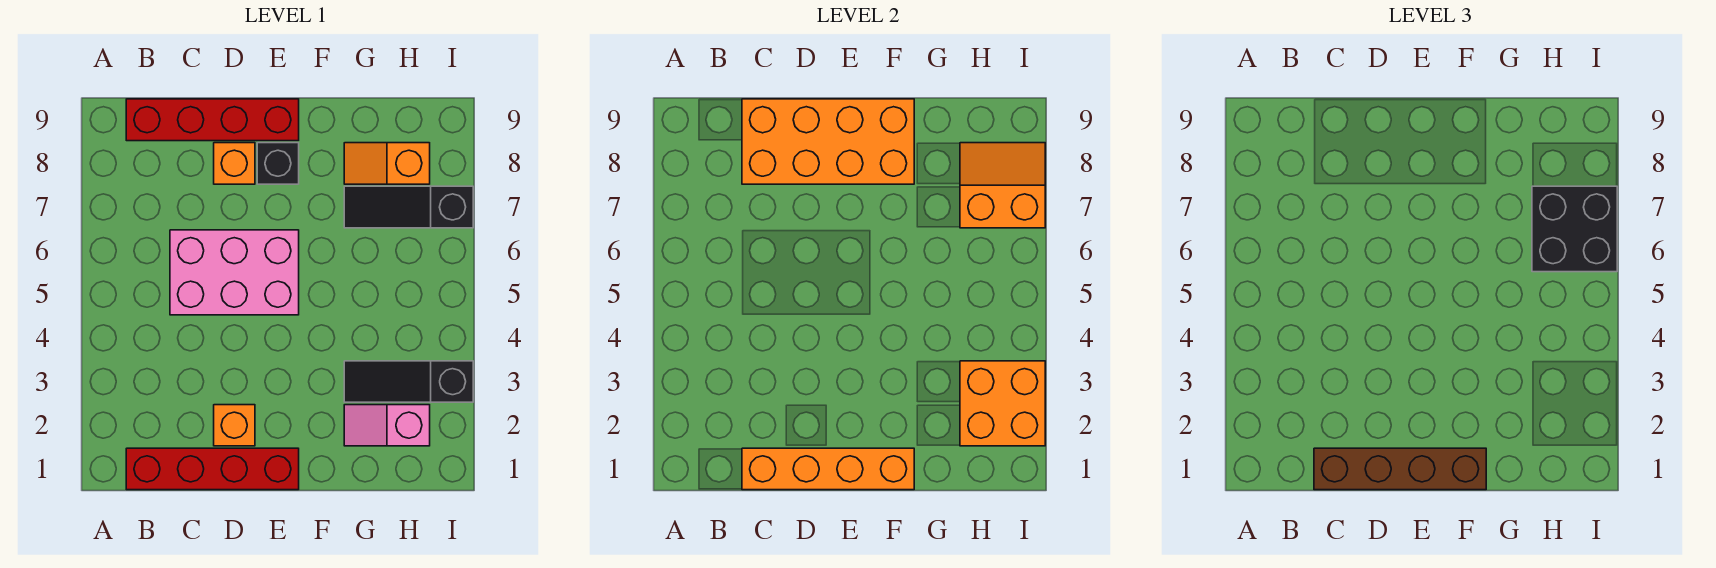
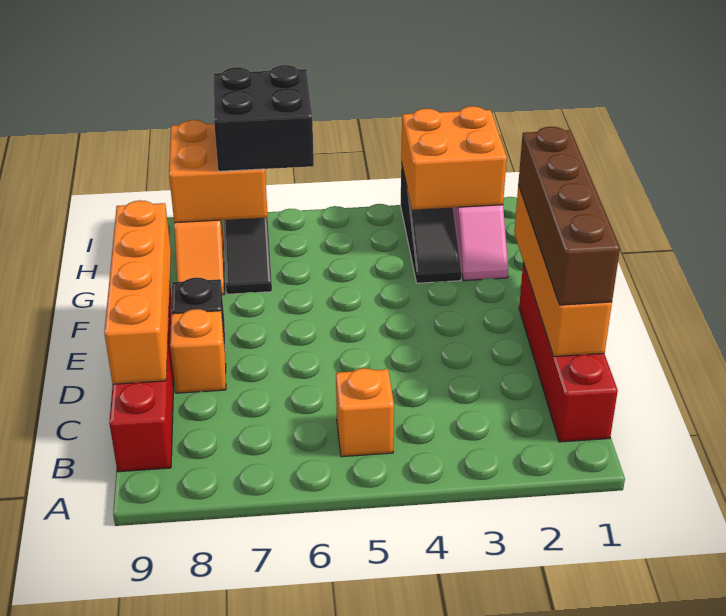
pink 2x3 brick [170,230,299,315] -> none
orange 2x4 brick [742,99,914,184] -> orange 1x4 brick [104,200,171,384]
orange 1x1 brick [214,405,255,446] -> orange 1x1 brick moved to [336,368,394,457]
orange 2x2 slope [960,143,1045,228] -> orange 2x2 brick [169,120,268,223]

